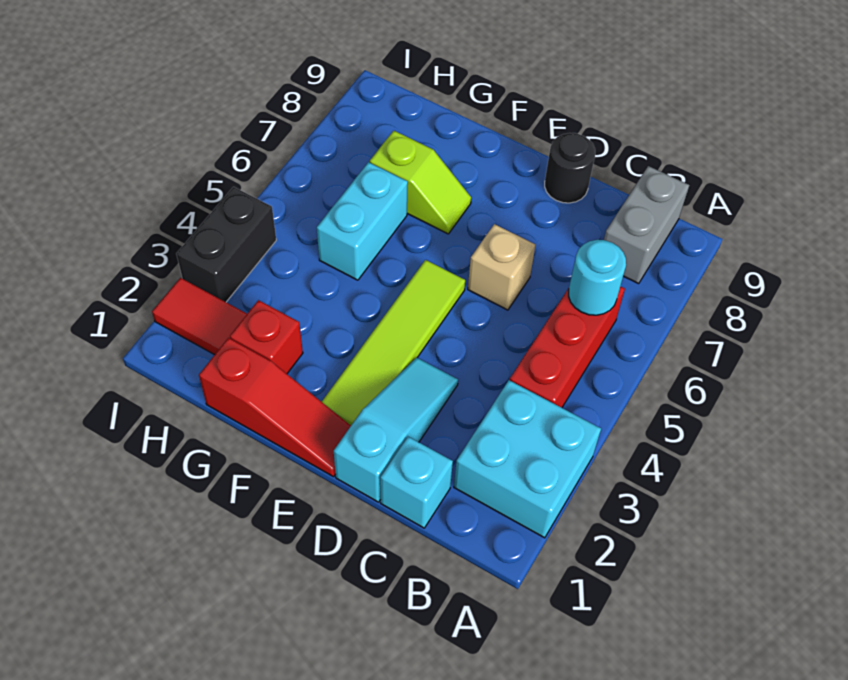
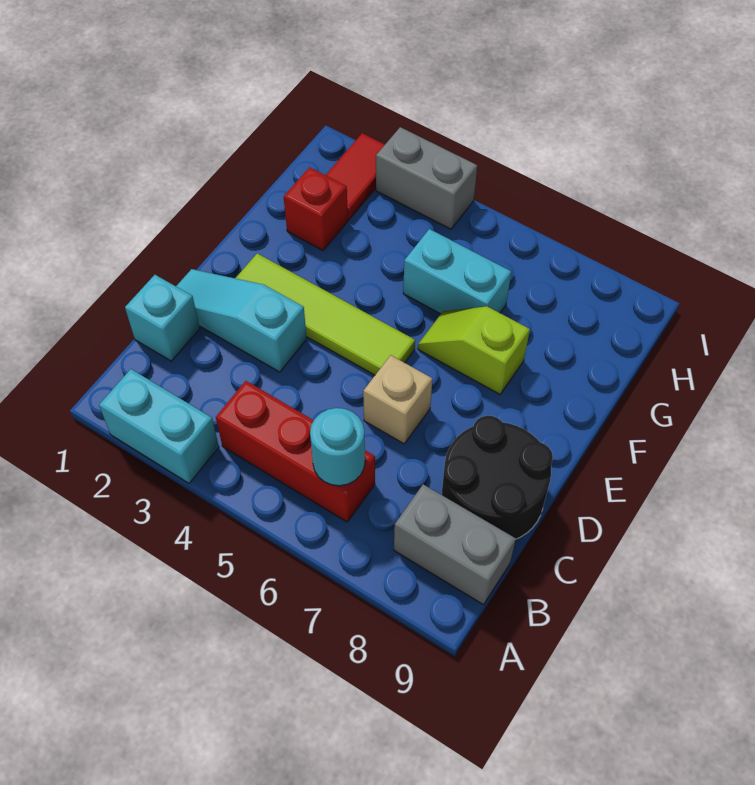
cyan 2x2 brick [454,380,601,538] -> cyan 1x2 brick [99,369,219,483]
cyan 1x3 slope [334,358,458,502] -> cyan 1x3 slope turned to [176,269,307,372]
black 1x1 round brick [545,133,595,203] -> black 2x2 round brick [442,416,553,539]
red 1x3 slope [199,338,351,477] -> none
lime 1x2 slope [370,131,471,234] -> lime 1x2 slope turned to [418,306,530,394]
black 1x2 brick [176,187,276,302] -> grey 1x2 brick [376,127,477,229]

